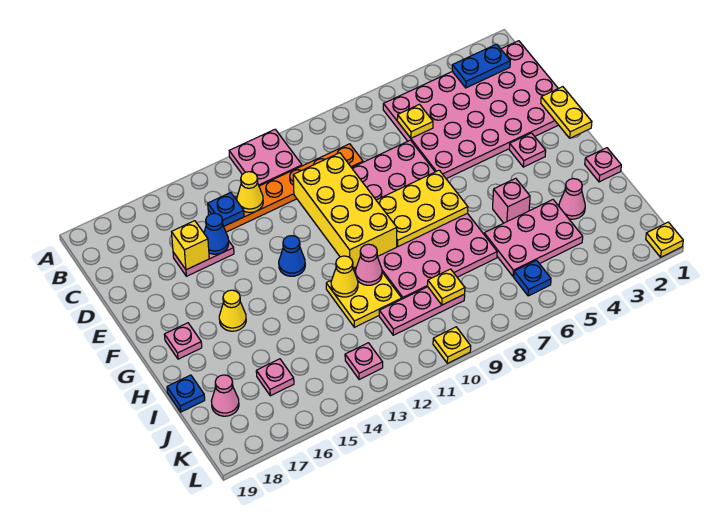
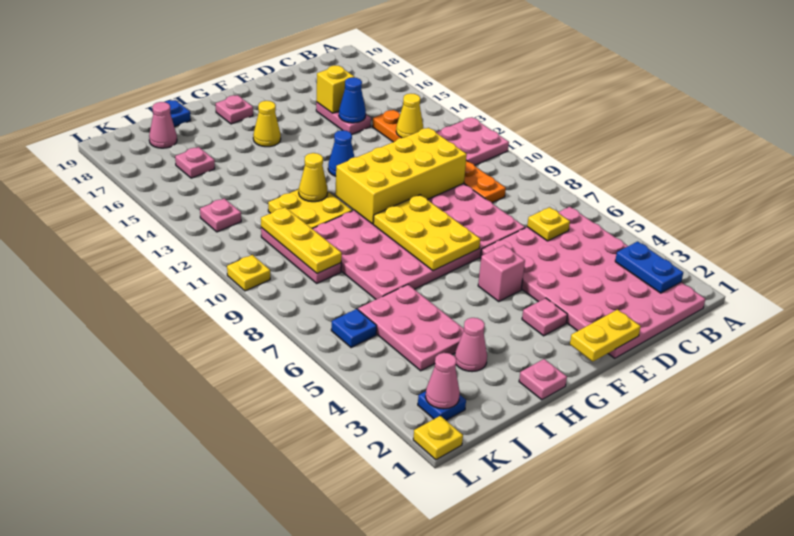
blue 1x1 plate [208,193,244,226] -> blue 1x1 plate moved to [418,391,466,420]
pink 1x1 brick [493,178,530,223] -> pink 1x1 brick moved to [478,245,525,301]
pink 1x1 cone [355,244,382,285] -> pink 1x1 cone moved to [426,353,460,409]
yellow 1x1 plate [428,269,465,305] -> yellow 1x3 plate [261,207,342,273]

